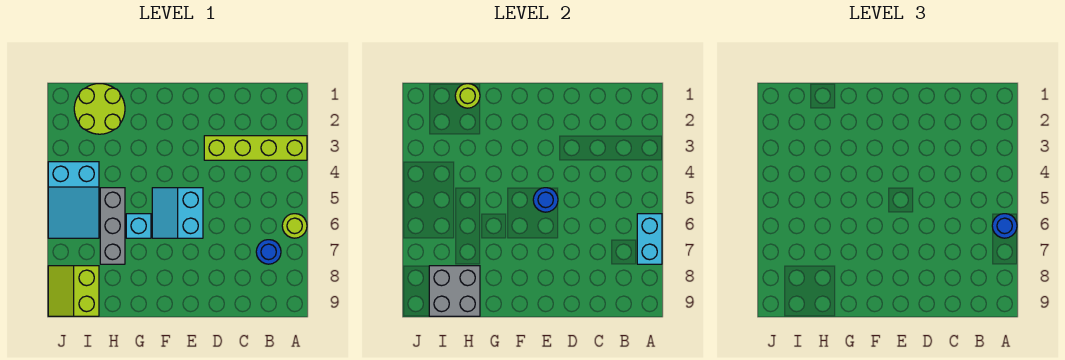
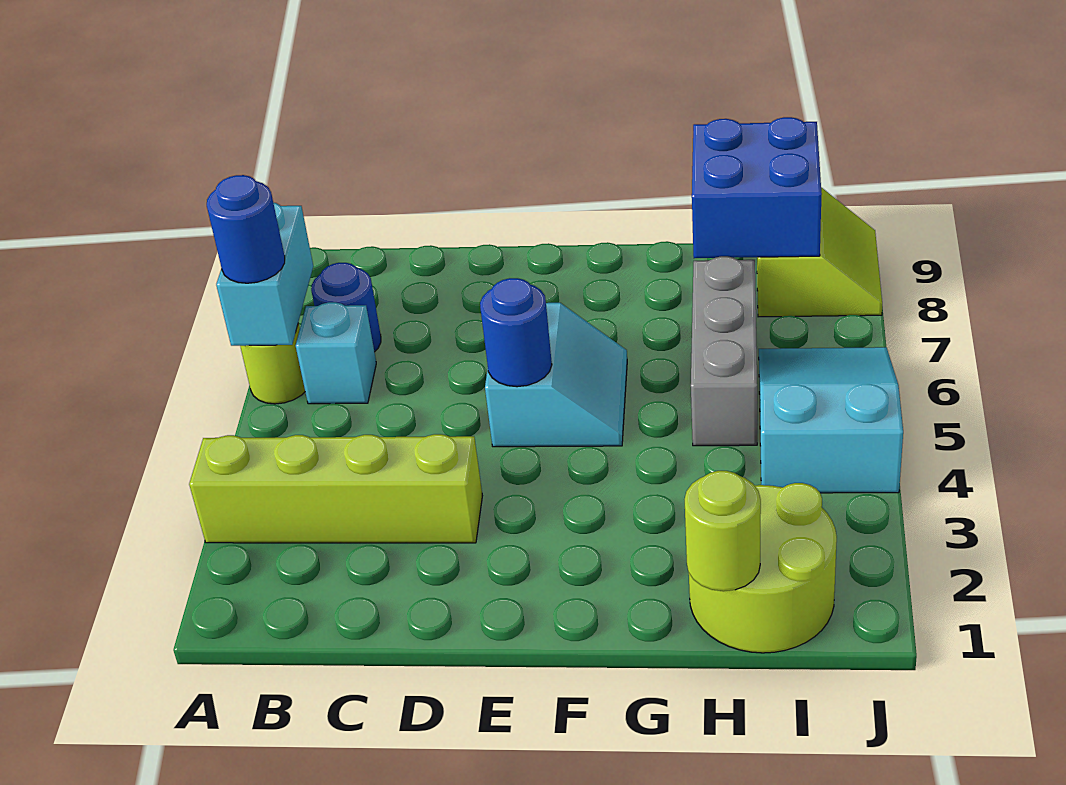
cyan 1x1 brick [126,214,151,238] -> cyan 1x1 brick moved to [296,302,376,404]
grey 2x2 brick [429,266,480,316] -> blue 2x2 brick [692,117,822,258]

